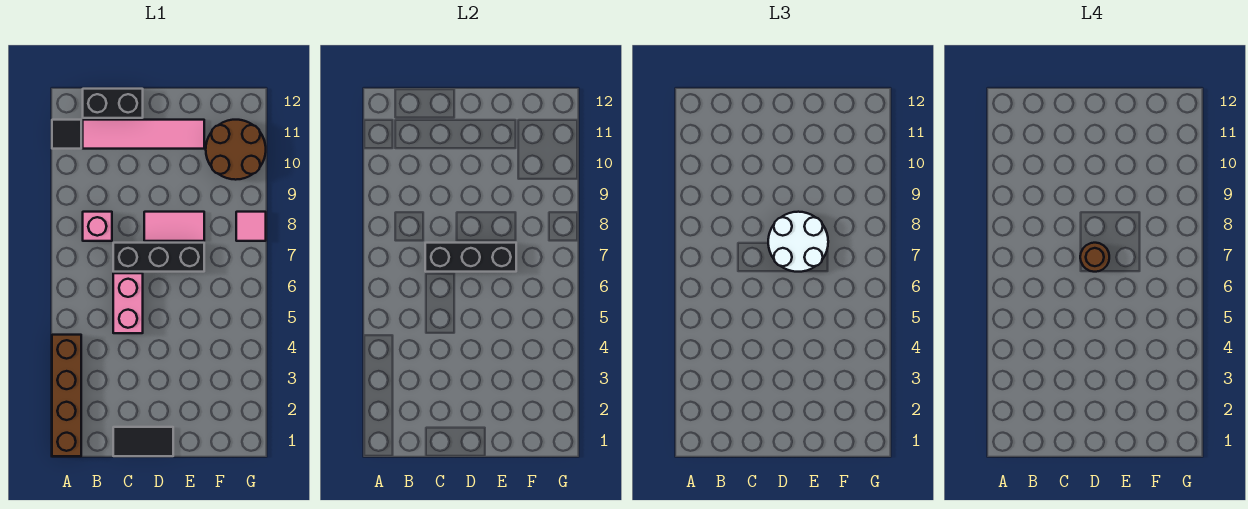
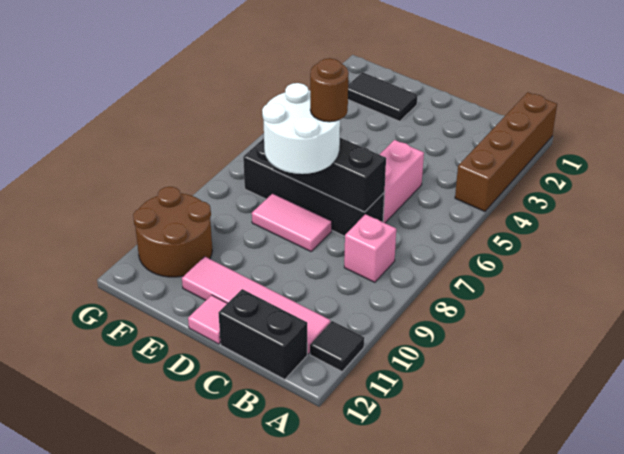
black 1x2 tile [113,427,173,456] -> black 1x2 tile moved to [348,72,417,121]
black 1x3 brick [113,243,204,272] -> black 1x4 brick [243,139,384,236]
pink 1x1 tile [236,212,266,241] -> pink 1x1 tile moved to [188,295,227,344]

